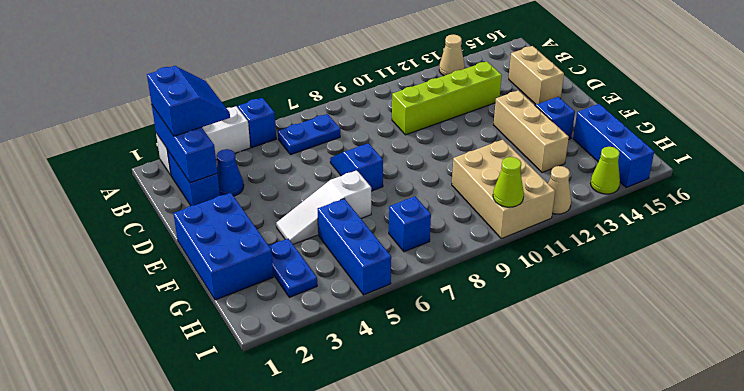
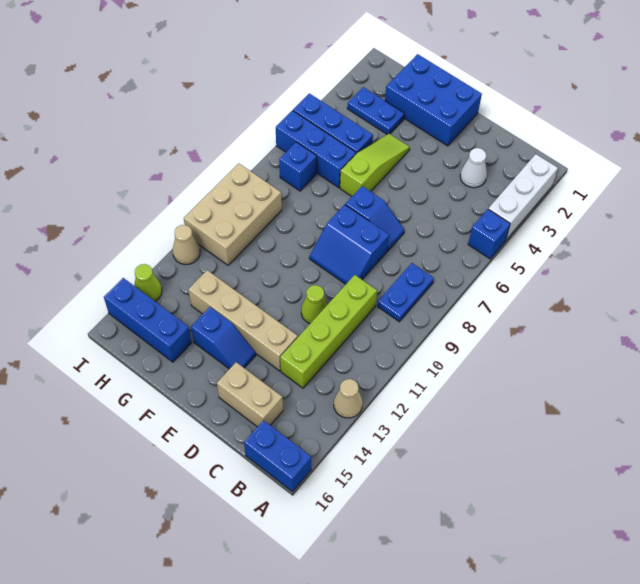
blue 1x3 brick [152,105,217,183] -> blue 1x3 brick moved to [276,111,356,188]
blue 2x2 slope [147,66,230,136] -> blue 2x2 slope moved to [309,205,389,284]
blue 1x2 brick [167,150,220,206] -> blue 1x2 brick moved to [244,420,311,492]
blue 1x2 plate [278,114,340,155] -> blue 1x2 plate moved to [377,263,434,322]
blue 1x1 cone [217,149,244,196] -> white 1x1 cone [460,148,487,188]
tan 1x3 brick [494,90,569,173] -> tan 1x4 brick [188,270,298,371]
white 1x3 slope [276,170,371,244] -> lime 1x3 slope [340,134,410,196]
tan 2x3 brick [452,140,555,239] -> tan 2x3 brick turned to [184,163,282,265]
lime 1x1 cone [493,157,524,207] -> lime 1x1 cone moved to [301,285,328,324]

